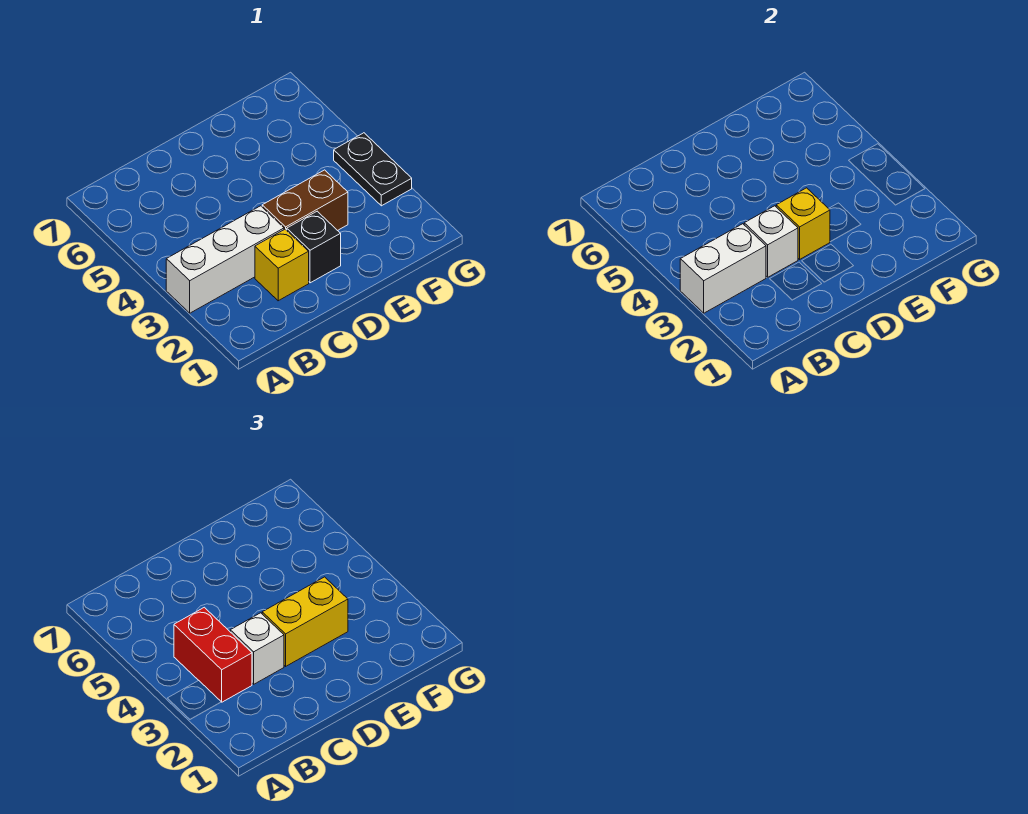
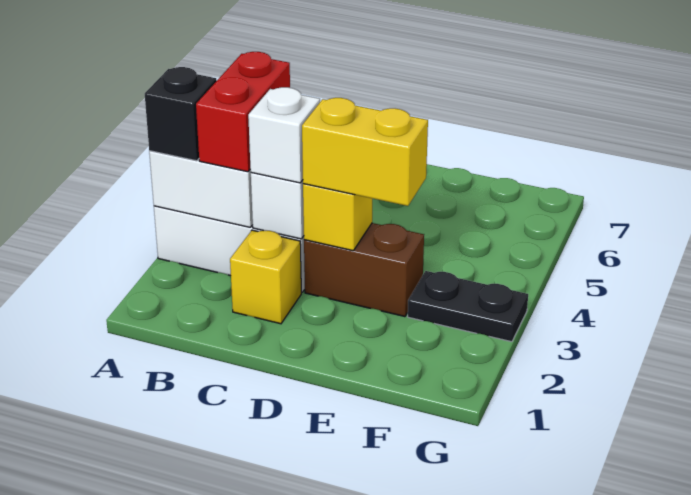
black 1x1 brick [287,211,341,283] -> black 1x1 brick moved to [145,67,217,161]
black 1x2 plate [334,133,412,206] -> black 1x2 plate turned to [408,271,528,342]

